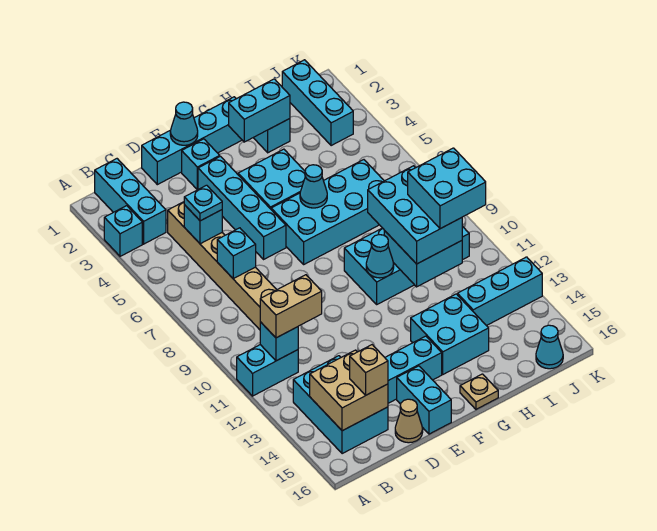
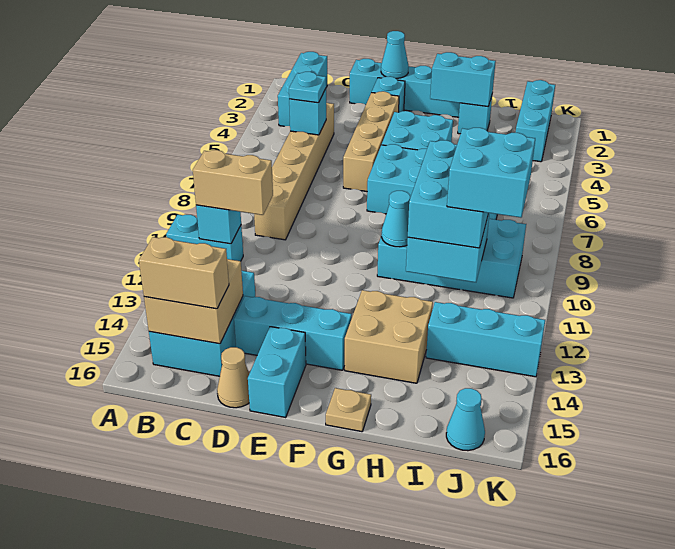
cyan 1x1 brick [104,206,142,256] -> none
cyan 1x1 brick [217,228,256,279] -> none
tan 1x1 brick [350,345,388,395] -> tan 1x2 brick [139,237,229,309]
cyan 1x4 brick [198,156,286,259] -> tan 1x4 brick [343,91,399,191]
cyan 1x1 cone [300,165,327,208] -> none
cyan 2x2 brick [411,294,489,374] -> tan 2x2 brick [345,290,433,383]

